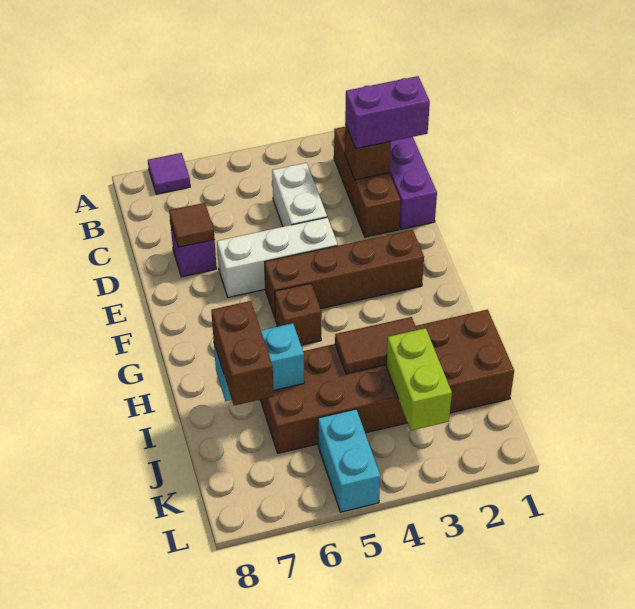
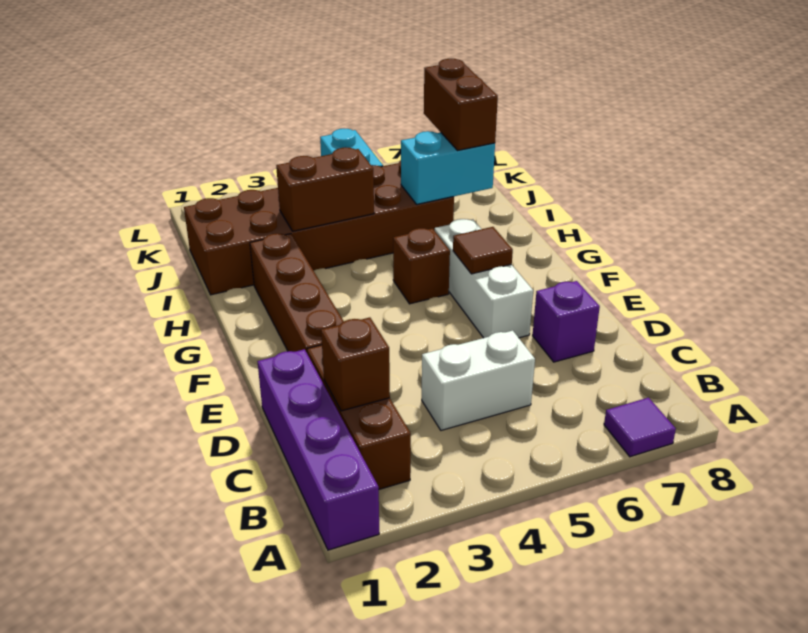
purple 1x2 brick [345,76,430,149] -> none
white 1x2 brick [272,163,327,227] -> white 1x2 brick turned to [422,331,535,430]
brown 1x1 tile [169,203,215,247] -> brown 1x1 tile moved to [453,227,513,274]
white 1x3 brick [217,218,338,297] -> white 1x3 brick turned to [435,219,533,338]
brown 1x4 brick [265,230,424,317] -> brown 1x4 brick turned to [250,233,344,352]
brown 1x2 tile [335,317,417,374] -> brown 1x2 brick [276,147,374,231]
lime 1x2 brick [386,328,452,430] -> none

